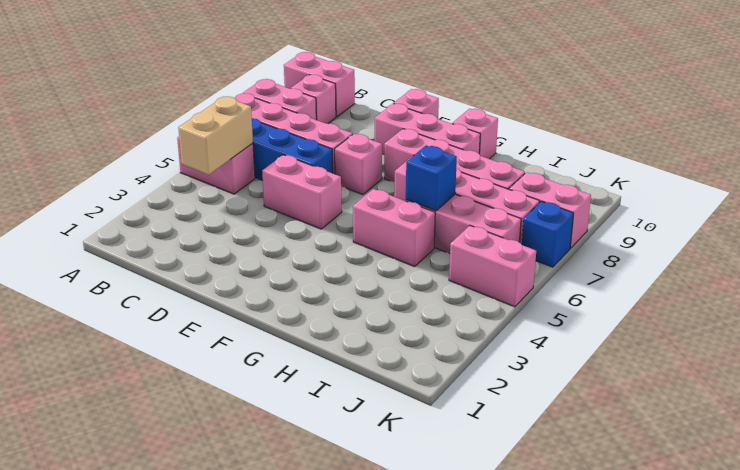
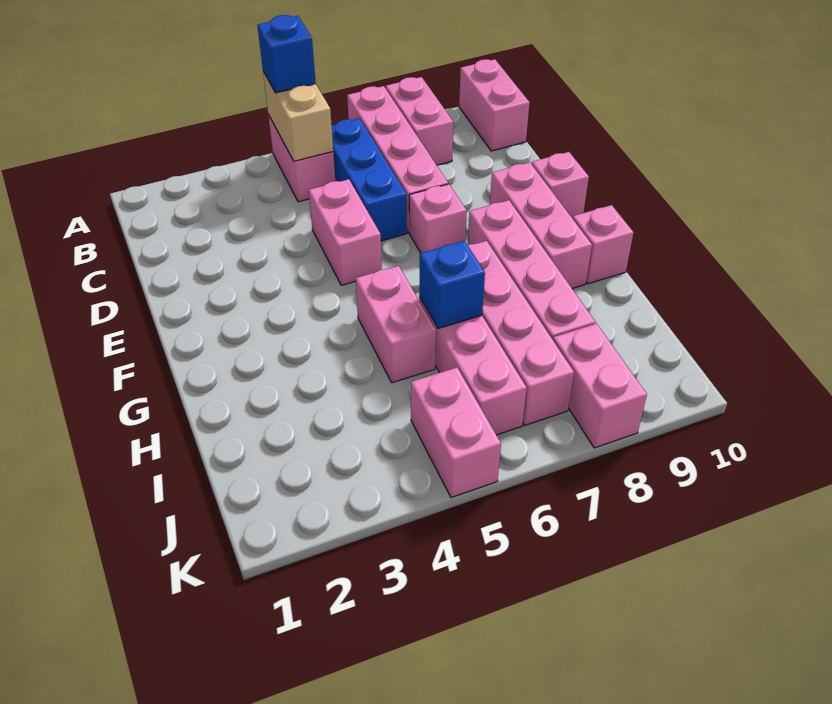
tan 1x2 brick [178,96,253,175] -> tan 1x2 brick turned to [263,72,333,161]
pink 1x1 brick [291,75,336,124] -> none
blue 1x1 brick [522,201,573,267] -> blue 1x1 brick moved to [257,15,316,93]

